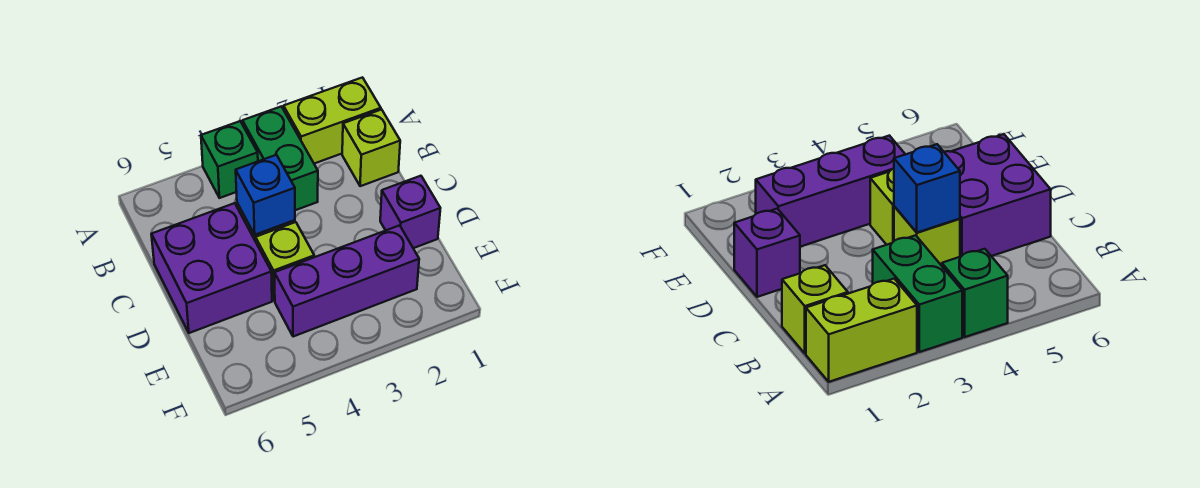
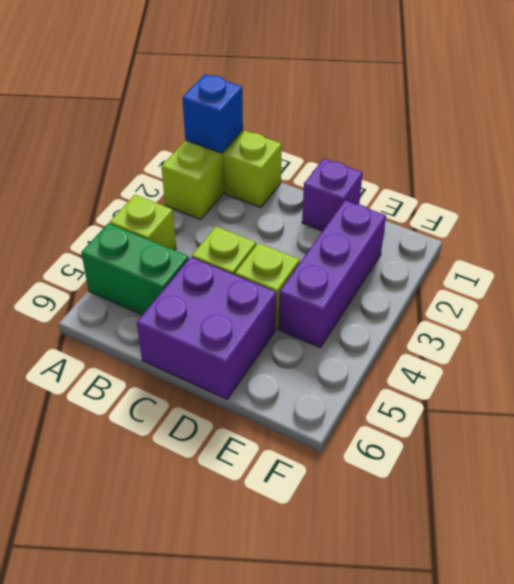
green 1x2 brick [242,106,318,210] -> green 1x2 brick moved to [81,223,189,315]
green 1x1 brick [201,121,258,198] -> lime 1x1 brick [110,195,176,250]
blue 1x1 brick [236,155,295,235] -> blue 1x1 brick moved to [182,74,243,153]

